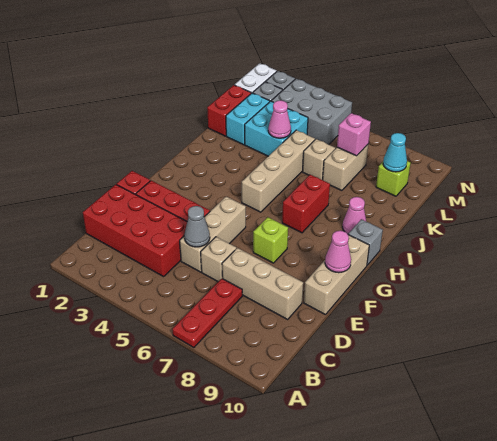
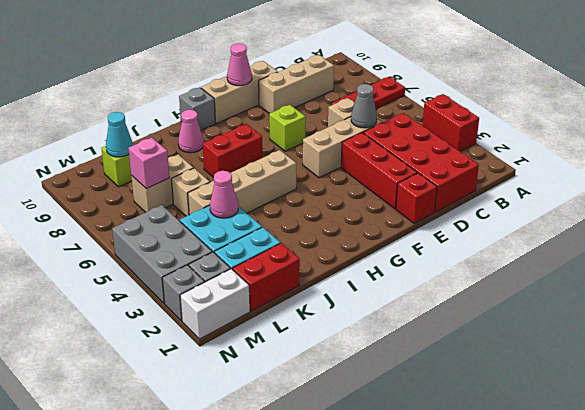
none -> red 1x2 brick [422,94,479,152]
tan 1x3 brick [222,248,303,319] -> tan 1x3 brick turned to [259,55,334,114]

